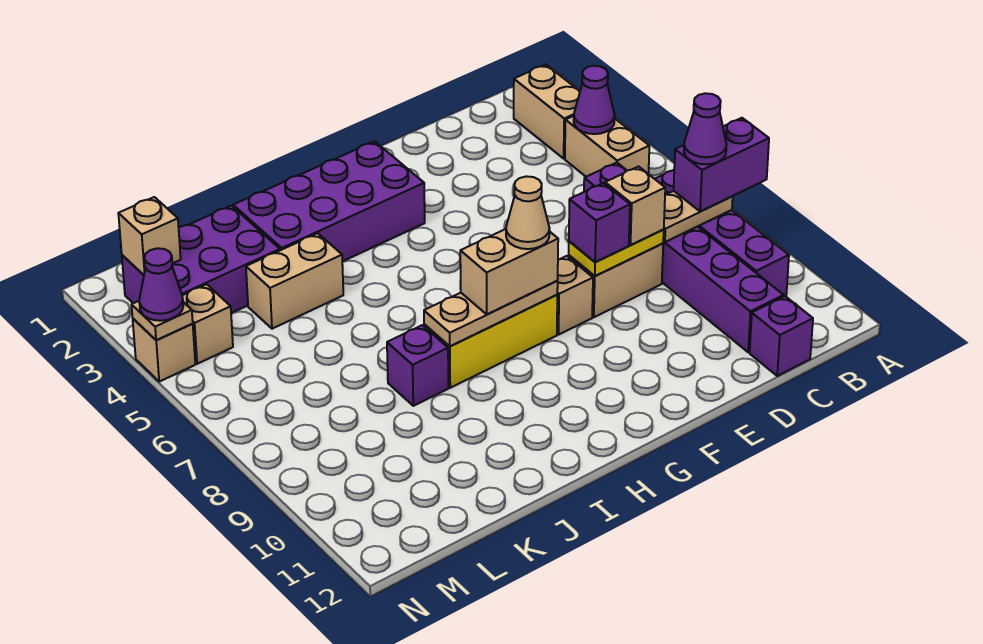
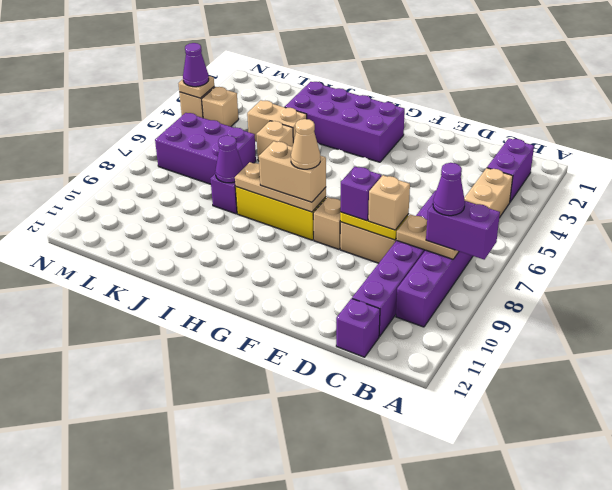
tan 1x2 brick [514,64,580,158] -> purple 1x2 brick [487,138,534,202]
purple 1x1 cone [574,66,615,134] -> purple 1x1 cone moved to [215,135,243,183]
purple 2x3 brick [122,206,280,313] -> purple 2x3 brick moved to [155,113,256,184]
tan 1x1 brick [118,197,181,275] -> tan 1x1 brick moved to [256,121,293,161]

